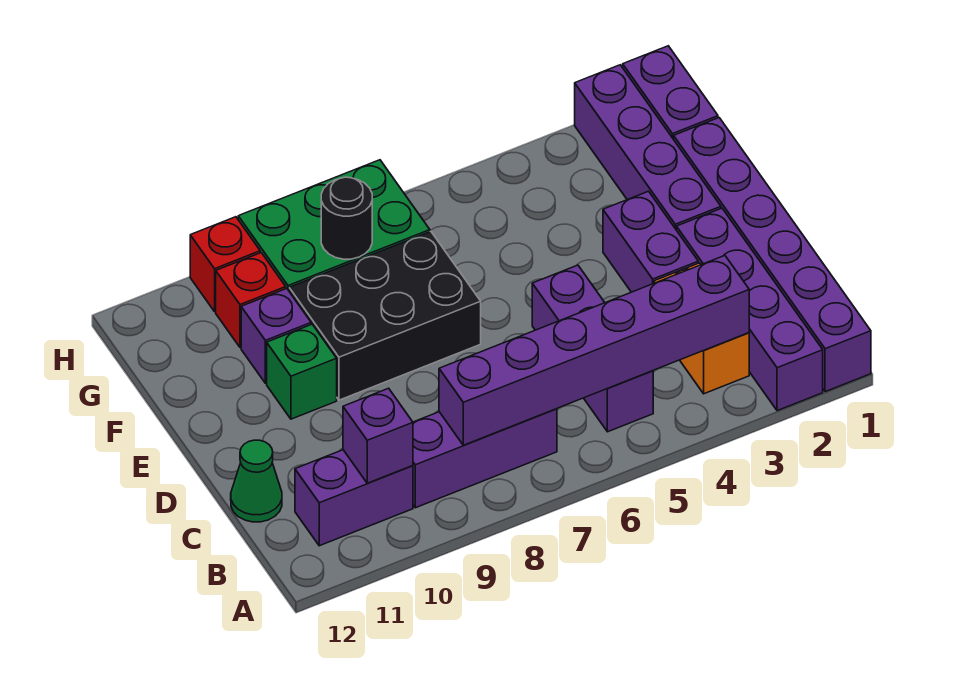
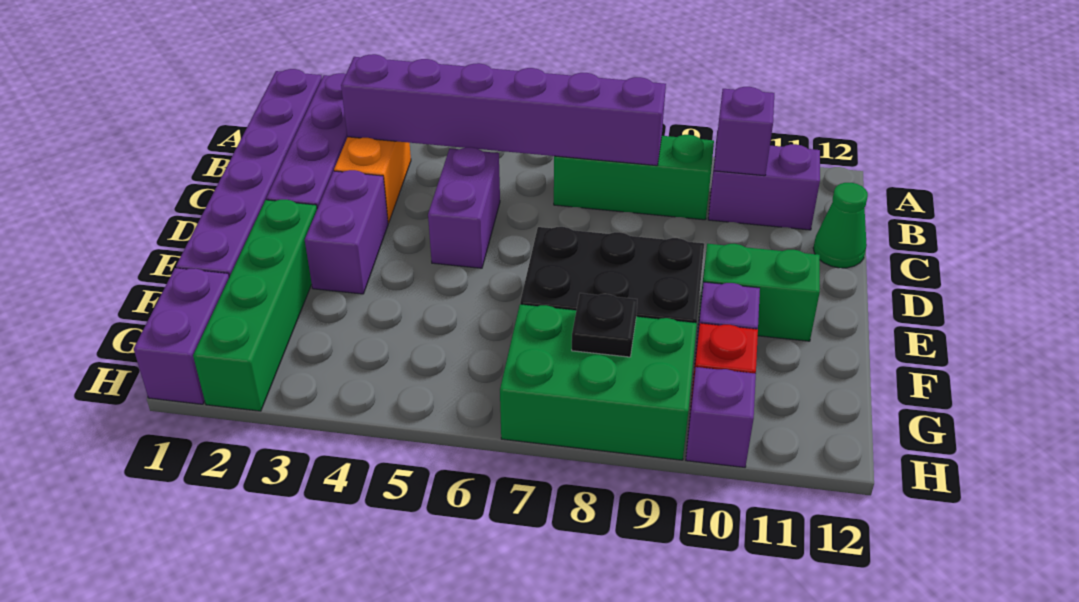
purple 1x3 brick [532,265,653,432] -> purple 1x2 brick [428,147,500,268]
purple 1x3 brick [413,409,557,508] -> green 1x3 brick [554,135,714,220]
purple 1x4 brick [575,65,721,229] -> green 1x4 brick [193,200,317,411]
green 1x1 brick [267,324,337,419] -> green 1x2 brick [698,244,820,341]
black 1x1 round brick [321,177,372,259] -> black 1x1 plate [572,293,637,357]
red 1x1 brick [190,217,260,311] -> purple 1x1 brick [686,367,756,467]

